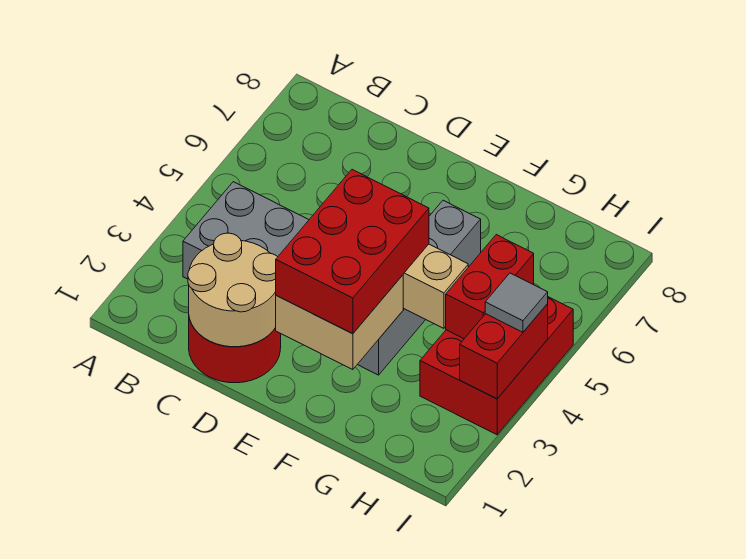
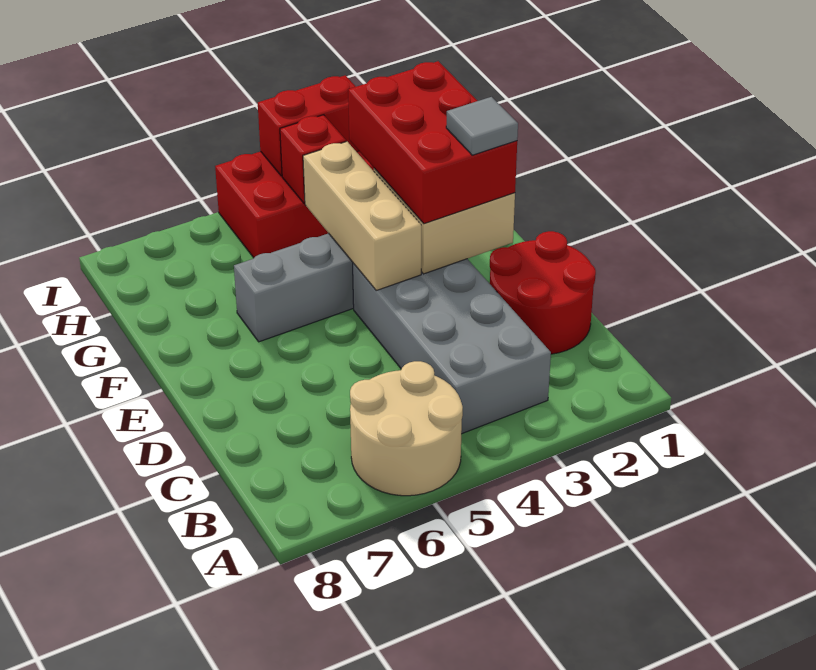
tan 2x2 round brick [188,233,277,347] -> tan 2x2 round brick moved to [350,361,463,496]
red 2x3 brick [276,170,429,334] -> red 2x3 brick turned to [348,61,517,224]
red 1x2 brick [446,235,534,339] -> red 1x1 brick [280,115,346,203]
grey 1x1 tile [485,273,548,332] -> grey 1x1 tile moved to [446,97,518,155]

